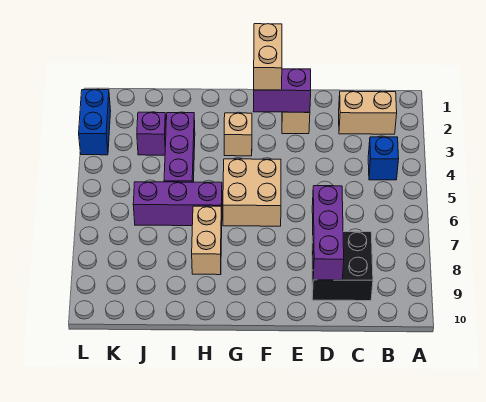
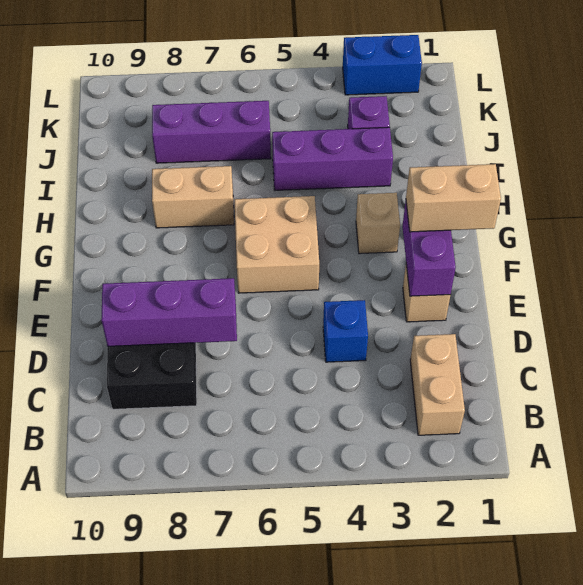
blue 1x1 brick [368,137,399,180] -> blue 1x1 brick moved to [323,300,368,362]
purple 1x3 brick [133,182,222,226] -> purple 1x3 brick turned to [152,101,271,163]

